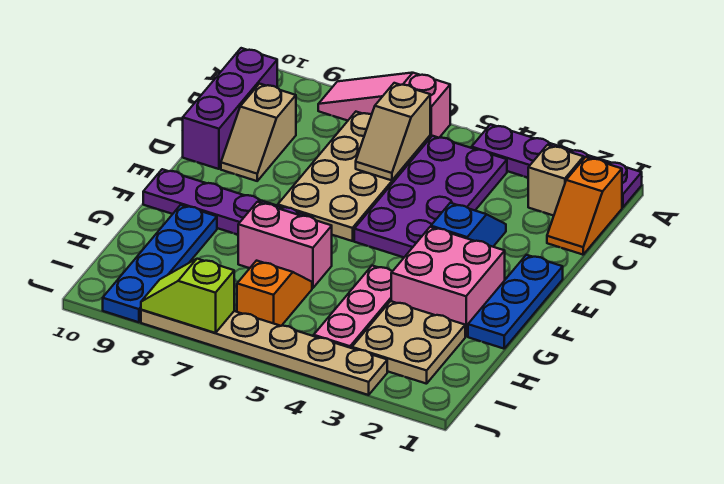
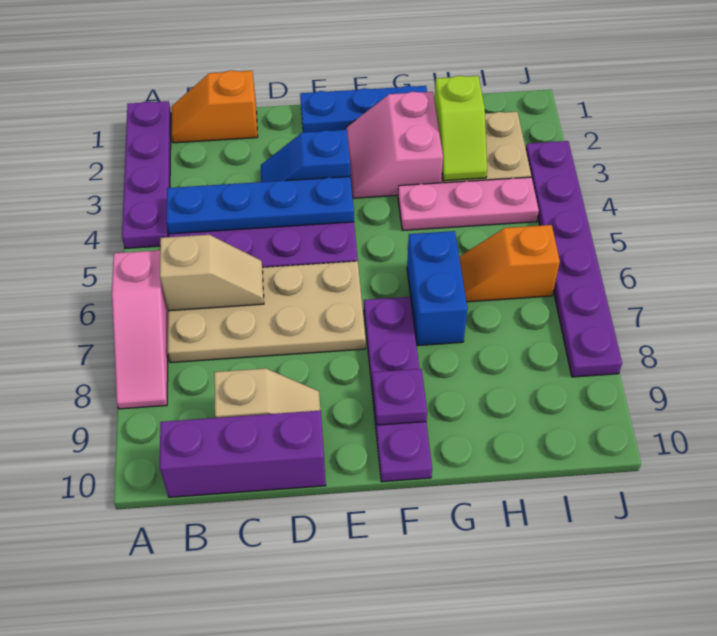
orange 1x2 slope [547,157,622,255] -> orange 1x2 slope turned to [171,70,258,143]
tan 1x1 brick [528,145,584,216] -> none
pink 2x2 brick [391,227,505,337] -> pink 2x2 slope [346,92,443,198]
none -> purple 1x1 plate [372,369,427,425]
pink 1x2 brick [238,202,332,288] -> blue 1x2 brick [407,231,467,346]
blue 1x4 plate [103,205,217,322] -> blue 1x4 plate moved to [167,177,354,234]
tan 1x6 plate [141,310,387,395] -> purple 1x6 plate [526,141,622,377]
lime 1x2 slope [141,259,234,333] -> lime 1x2 slope moved to [434,76,487,181]

